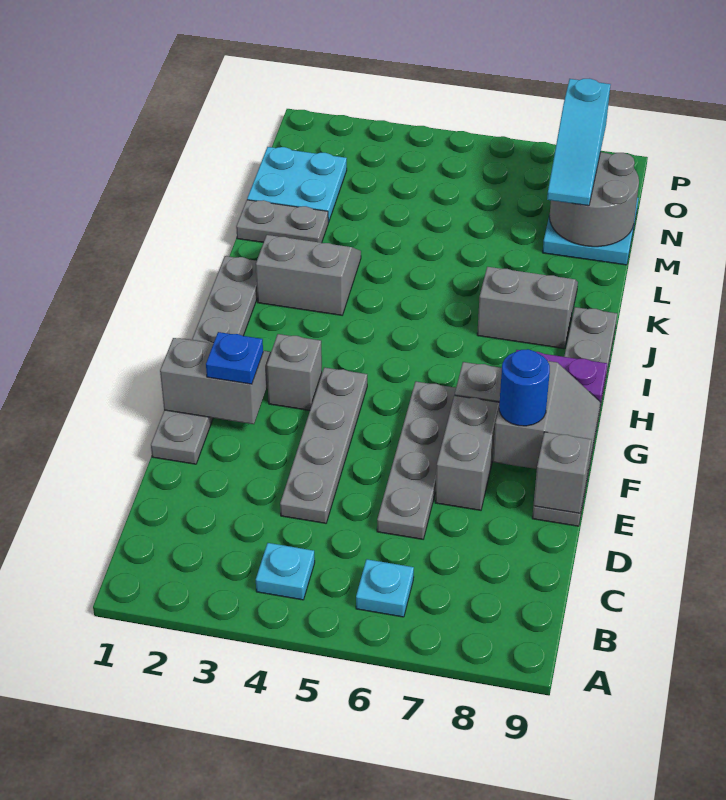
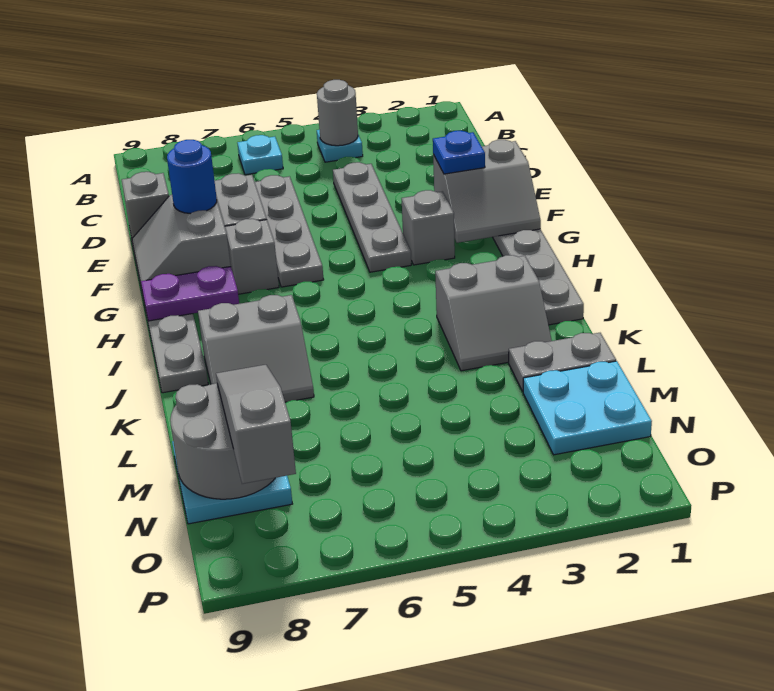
none -> grey 1x1 round brick [317,80,358,146]
cyan 1x3 slope [547,79,611,206] -> grey 1x3 slope [216,365,296,484]

